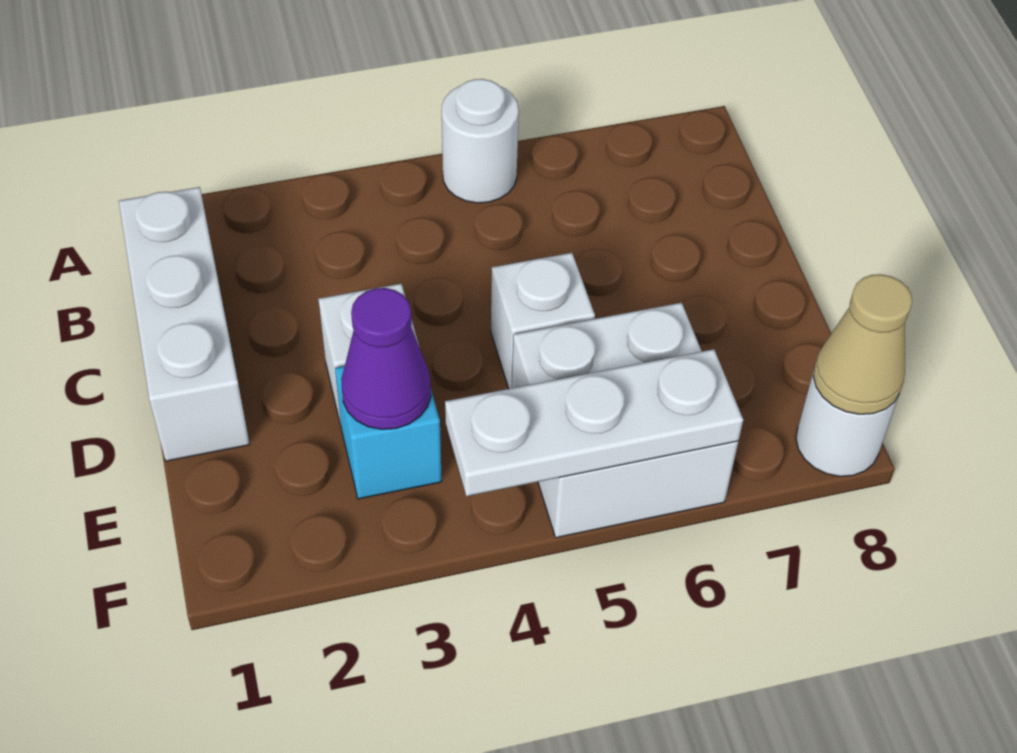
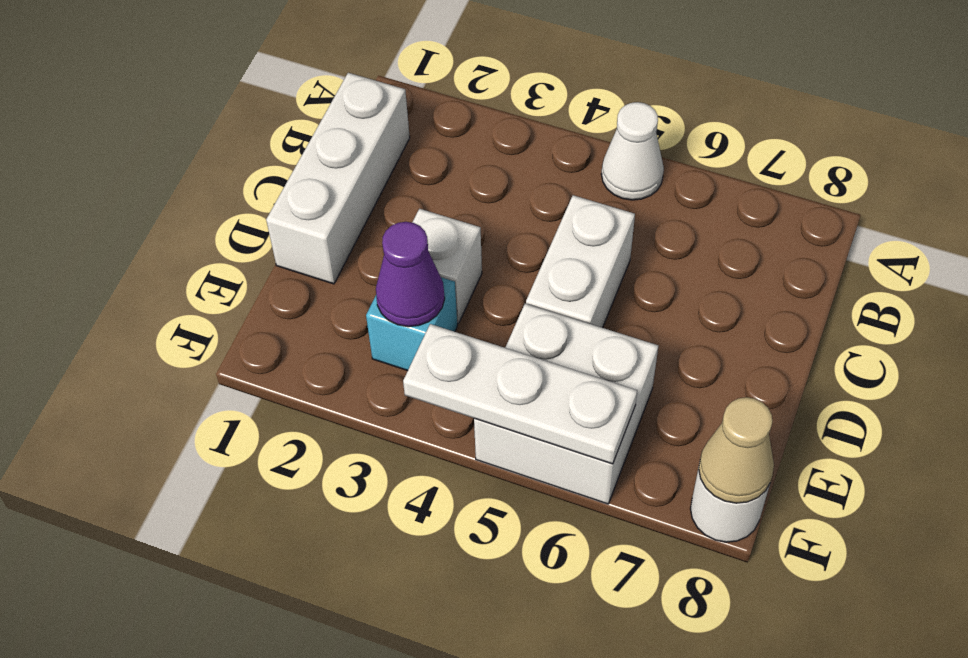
white 1x1 round brick [442,79,519,203] -> white 1x1 cone [601,102,664,200]
white 1x1 brick [491,253,595,389] -> white 1x2 brick [526,195,635,328]

